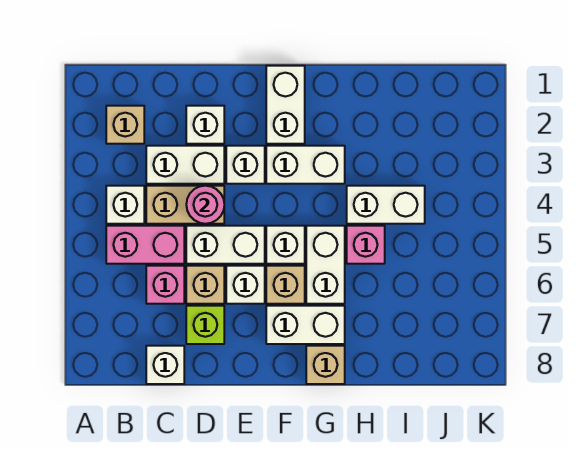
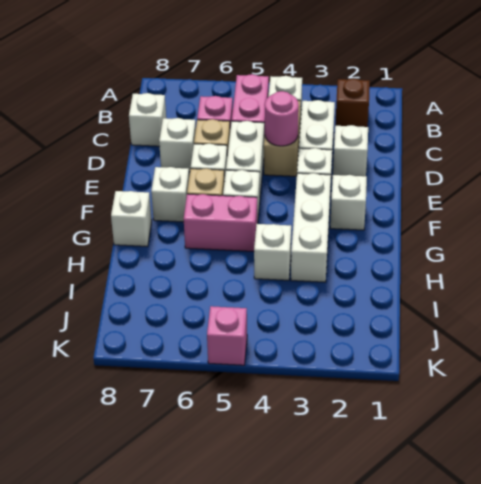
tan 1x1 brick [106,106,144,144] -> brown 1x1 brick [335,78,370,127]
lime 1x1 brick [186,306,224,344] -> white 1x1 brick [159,118,196,172]
white 1x2 brick [266,66,305,144] -> white 1x1 brick [330,175,367,230]
white 1x2 brick [266,146,345,184] -> white 1x3 brick [291,173,331,282]
white 1x2 brick [266,306,345,344] -> white 1x1 brick [151,167,189,222]
white 1x2 brick [306,226,345,304] -> pink 1x2 brick [184,194,257,252]
tan 1x1 brick [306,346,345,384] -> white 1x1 brick [111,191,152,247]
white 1x2 brick [347,186,425,224] -> white 1x1 brick [254,224,291,280]
pink 1x1 brick [347,226,385,264] -> pink 1x1 brick moved to [207,306,247,365]

